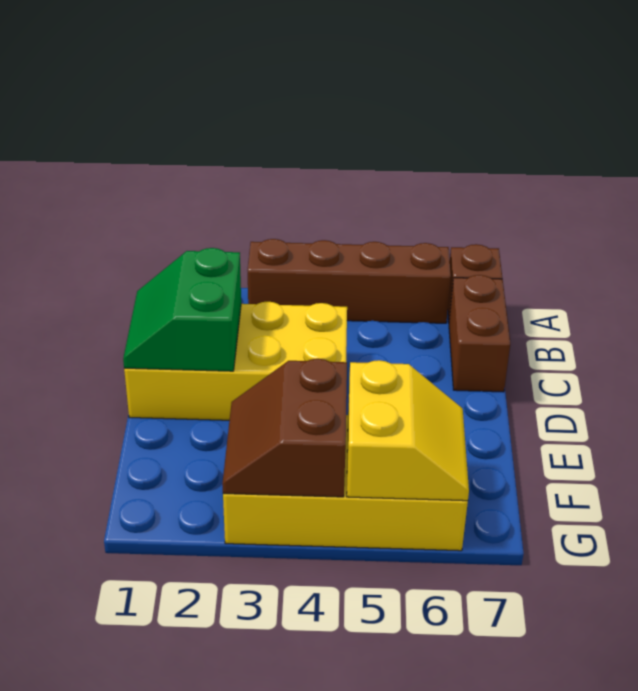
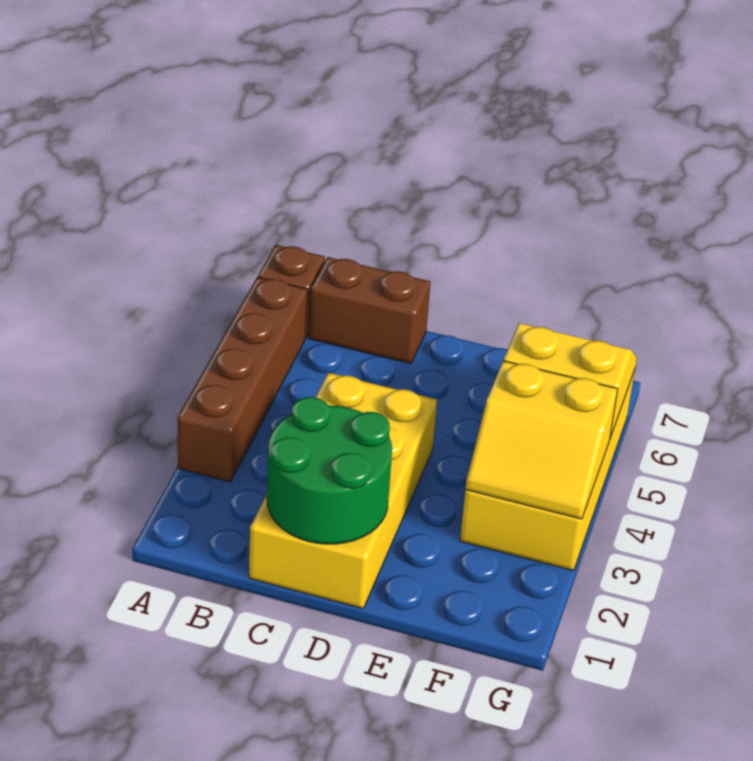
green 2x2 slope [123,248,241,371] -> green 2x2 round brick [267,397,392,544]
brown 2x2 slope [222,359,347,497] -> yellow 2x2 slope [466,361,618,519]

